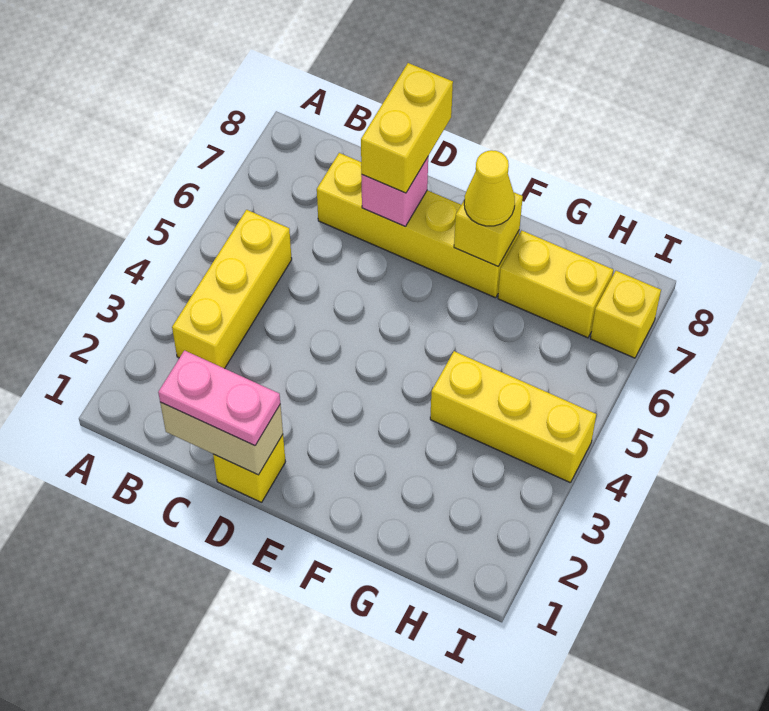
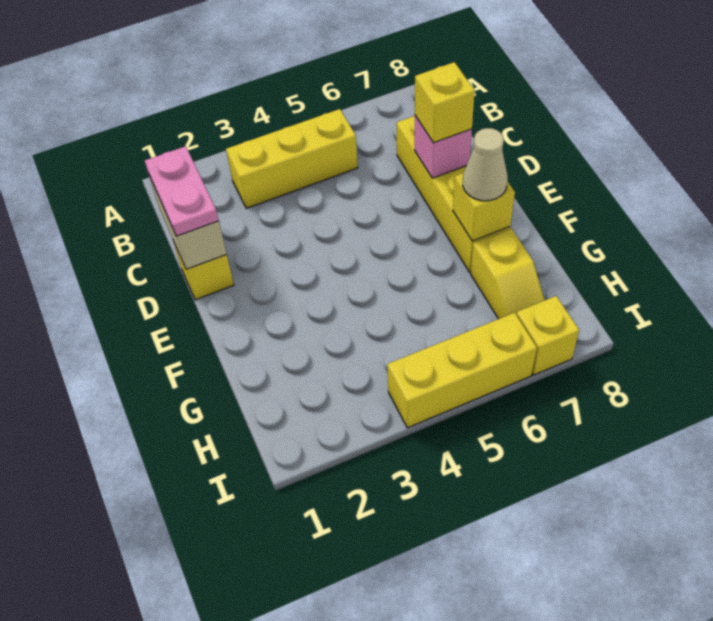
yellow 1x2 brick [361,63,453,193] -> yellow 1x1 brick [415,62,475,143]
yellow 1x1 cone [464,150,515,226] -> tan 1x1 cone [463,128,508,201]
yellow 1x3 brick [430,351,596,483] -> yellow 1x3 brick turned to [387,313,537,428]
yellow 1x2 brick [498,231,613,338] -> yellow 1x2 slope [471,228,545,319]

